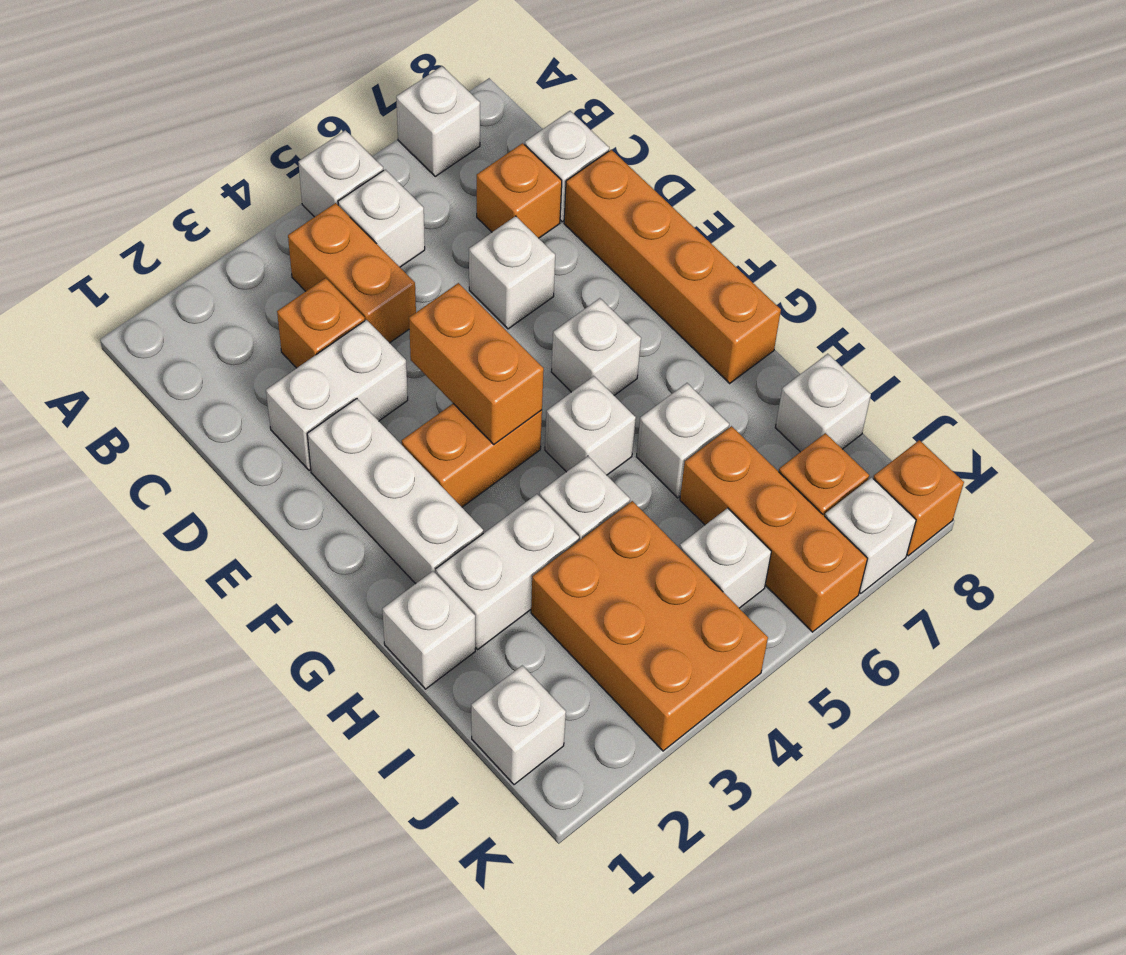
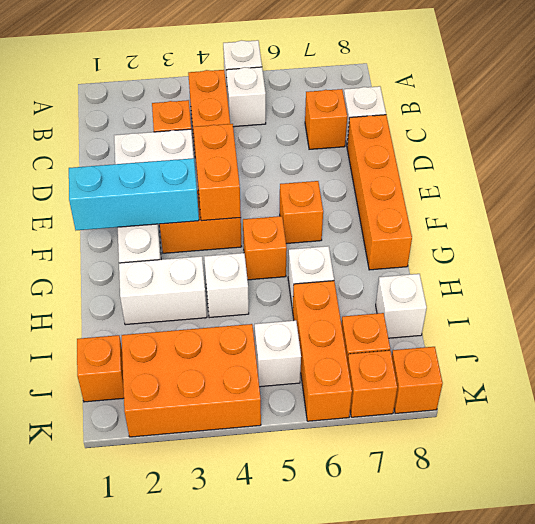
white 1x1 brick [396,66,480,176] -> none
white 1x1 brick [469,216,555,329] -> none
none -> cyan 1x3 brick [69,158,199,230]
white 1x1 brick [551,298,641,395] -> orange 1x1 brick [280,181,323,244]
white 1x1 brick [545,376,636,475] -> orange 1x1 brick [243,216,287,280]
white 1x1 brick [382,571,475,689] -> none
orange 2x3 brick [531,501,768,751] -> orange 2x3 brick turned to [122,324,261,437]
white 1x1 brick [471,665,566,785] -> orange 1x1 brick [77,335,124,402]
white 1x1 brick [825,477,916,594] -> orange 1x1 brick [347,350,397,417]

